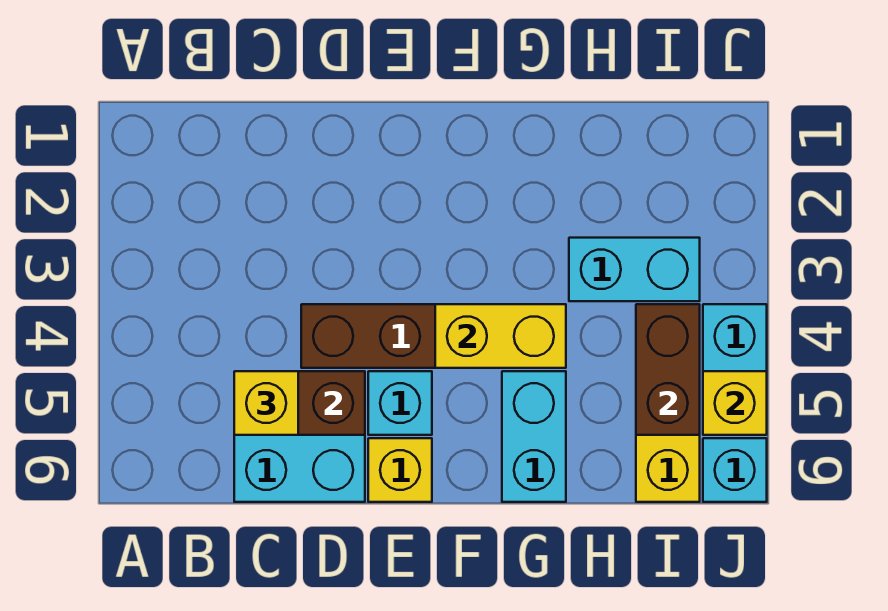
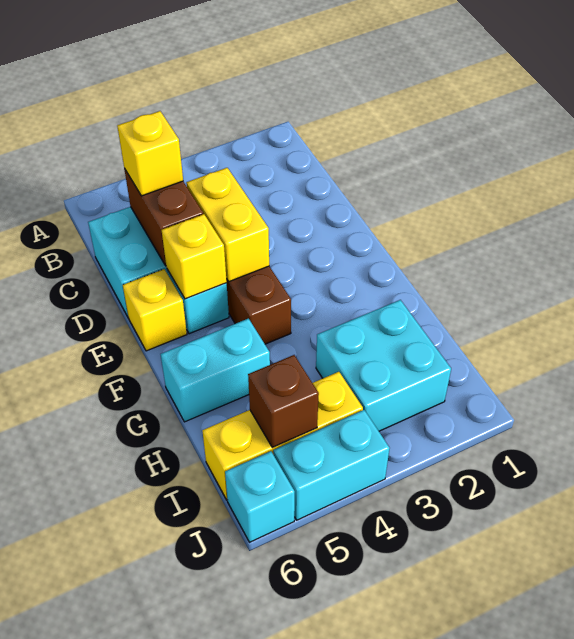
yellow 1x2 brick [435,304,566,368] -> yellow 1x2 brick moved to [186,168,269,282]
cyan 1x2 brick [569,238,700,301] -> cyan 2x2 brick [316,300,451,431]
brown 1x2 brick [636,304,700,435] -> brown 1x1 brick [248,355,319,447]
yellow 1x1 brick [703,371,767,435] -> yellow 1x1 brick moved to [162,214,227,299]

